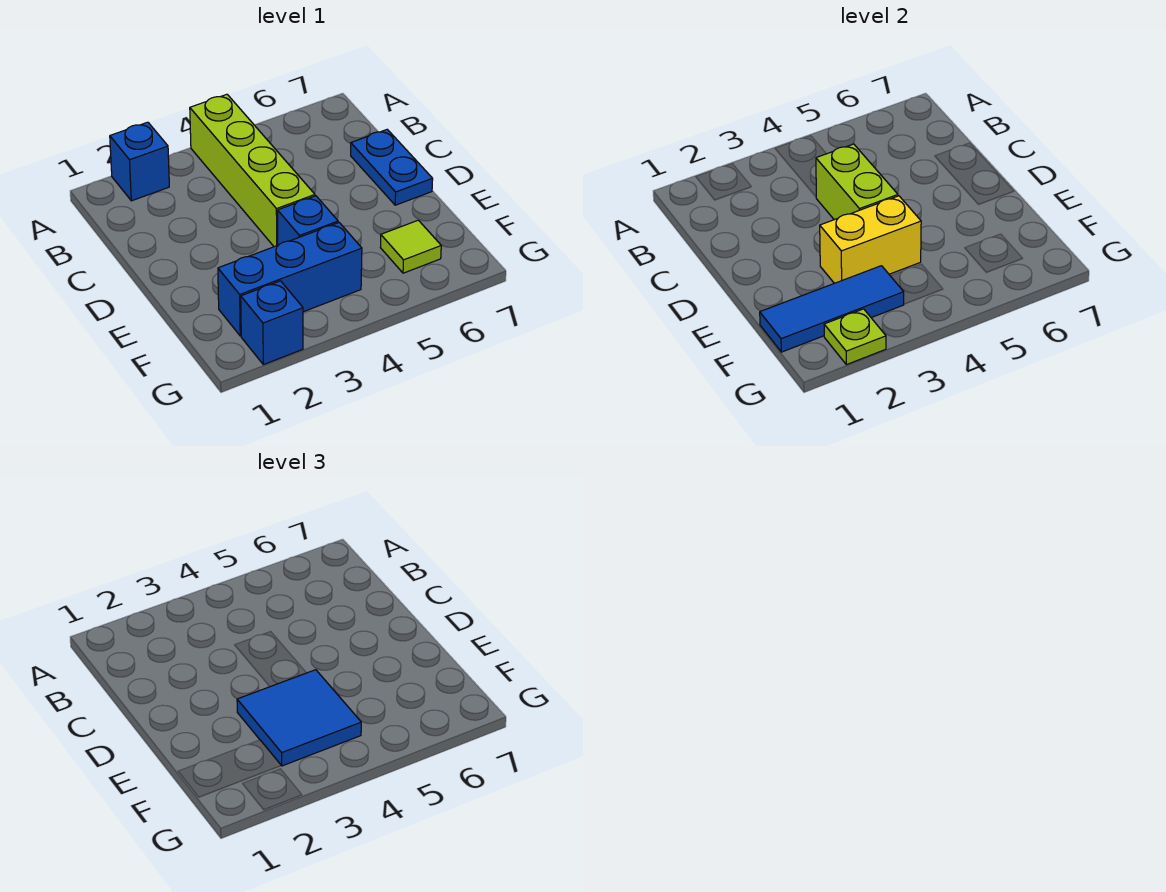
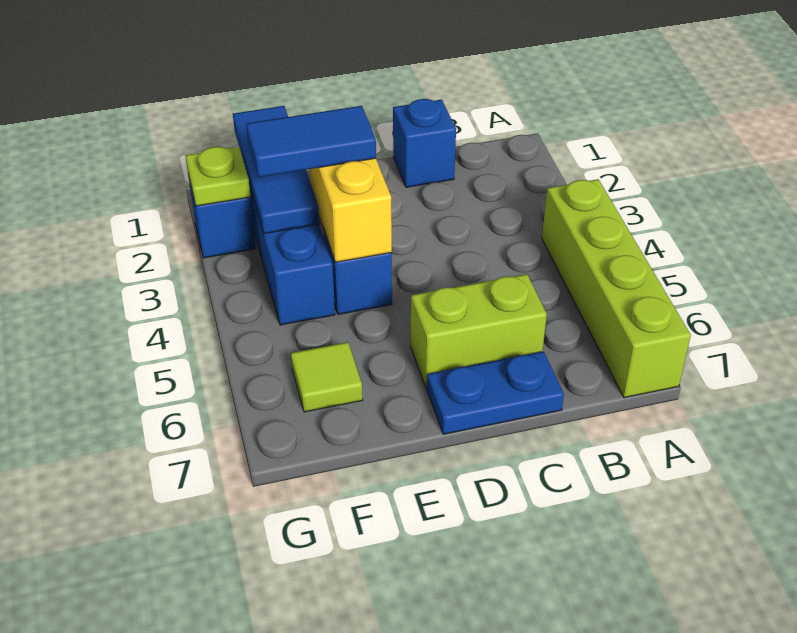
blue 1x1 brick [110,122,169,201] -> blue 1x1 brick moved to [393,99,456,187]
lime 1x4 brick [190,94,315,247] -> lime 1x4 brick turned to [542,179,691,398]
lime 1x2 brick [816,144,898,220] -> lime 1x2 brick moved to [411,274,547,388]
blue 2x2 tile [237,670,361,766] -> blue 1x2 tile [246,106,376,177]

